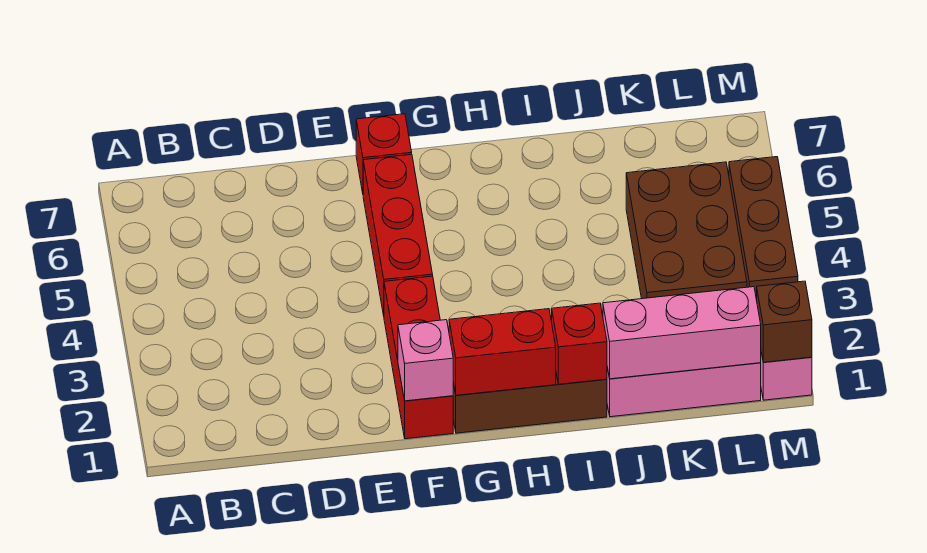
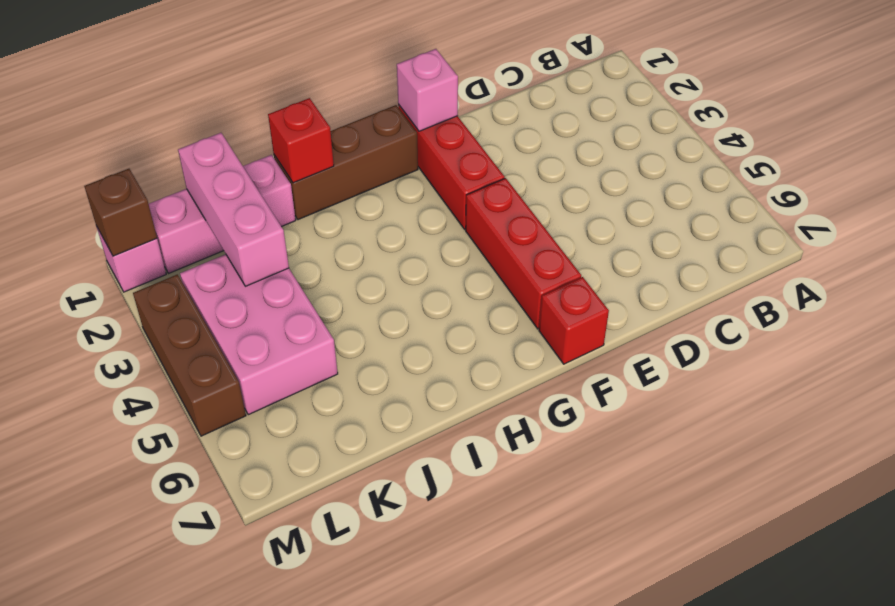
red 1x2 brick [449,309,556,395] -> none
pink 1x3 brick [603,287,761,379] -> pink 1x3 brick turned to [178,133,289,286]
brown 2x3 brick [626,162,747,299] -> pink 2x3 brick [180,254,338,415]

